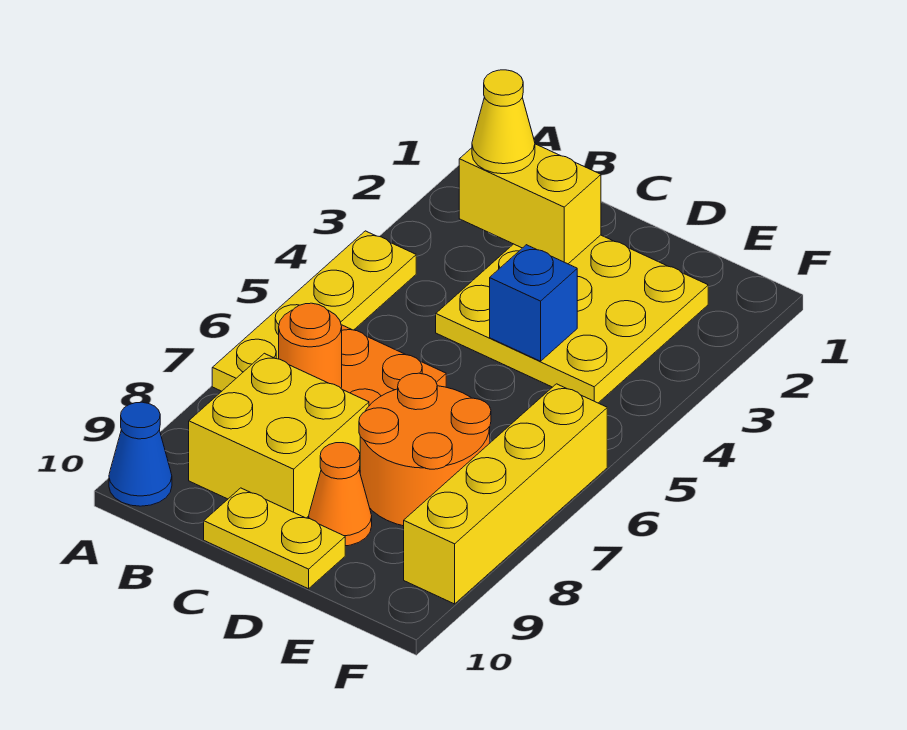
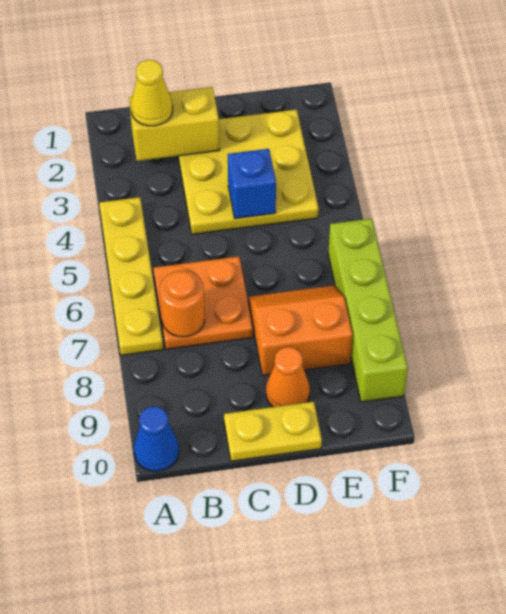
yellow 2x2 brick [189,353,369,518] -> none
orange 2x2 round brick [359,373,491,526] -> orange 2x2 slope [248,285,352,375]
yellow 1x4 brick [404,384,607,604] -> lime 1x4 brick [328,219,408,402]

